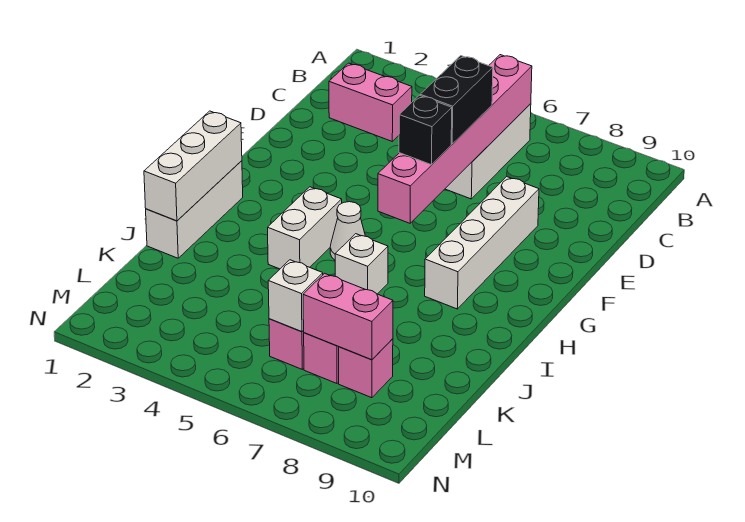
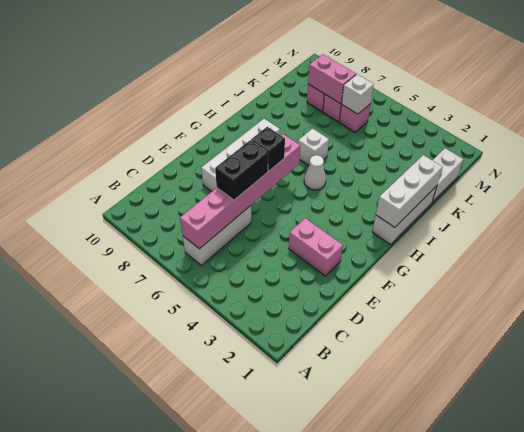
pink 1x2 brick [329,63,412,141] -> pink 1x2 brick moved to [289,218,343,276]
white 1x2 brick [268,187,342,269] -> white 1x2 brick moved to [432,148,463,202]

